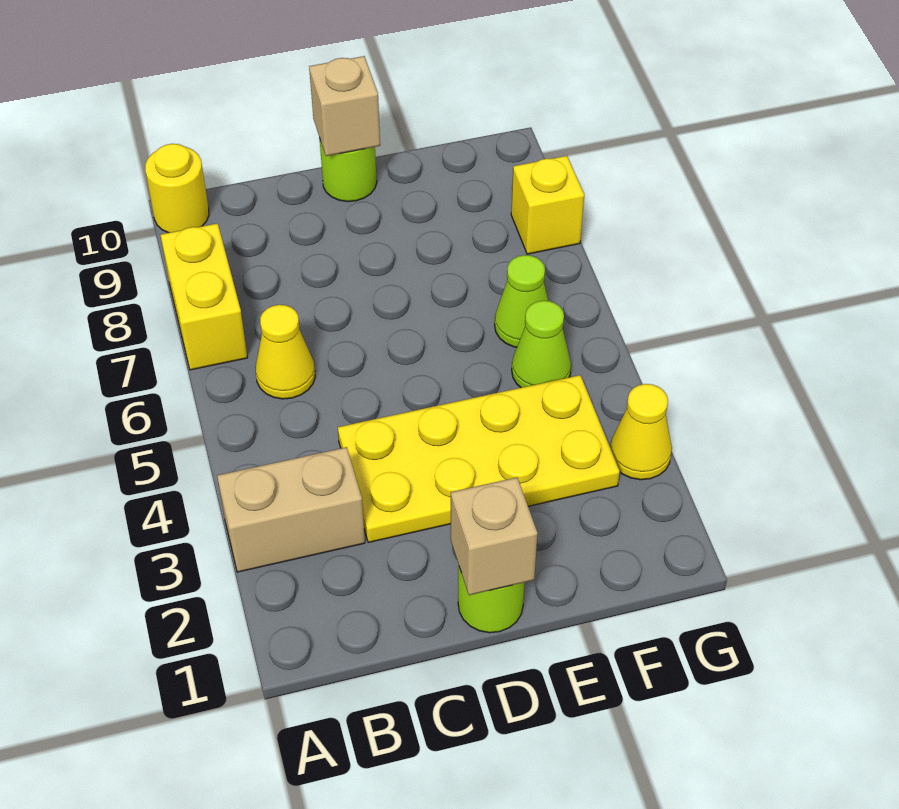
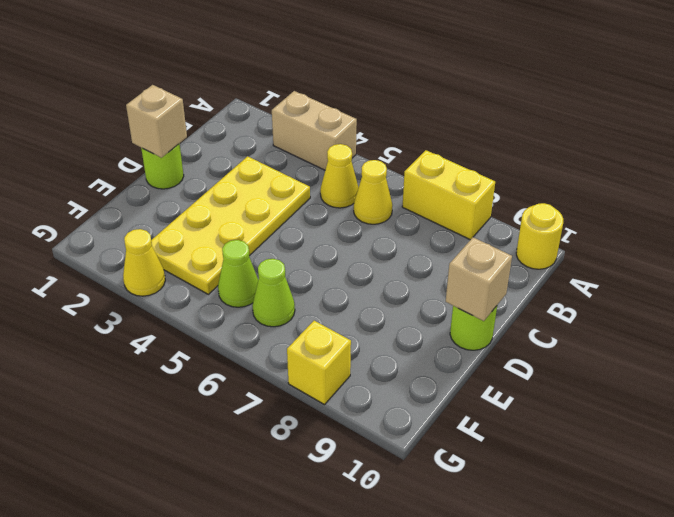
tan 1x2 brick [217,447,365,572] -> tan 1x2 brick turned to [272,91,357,170]
none -> yellow 1x1 cone [320,144,359,208]

